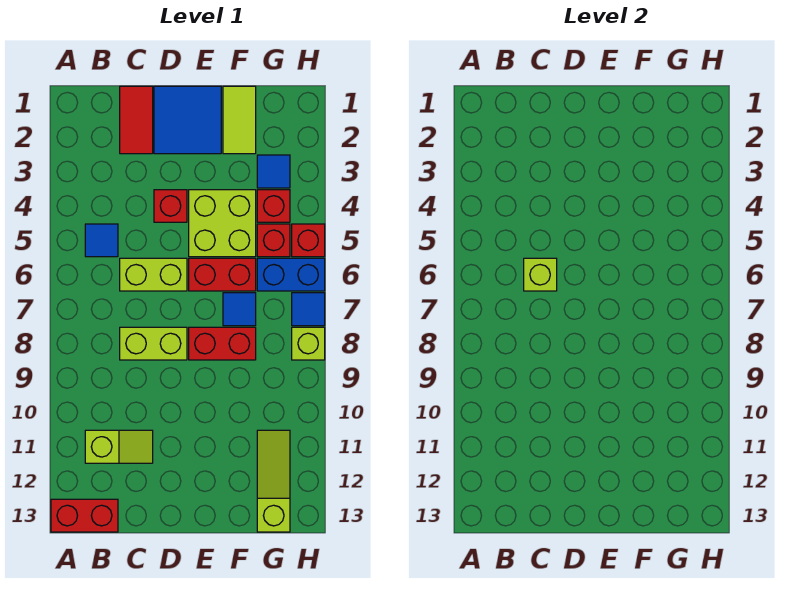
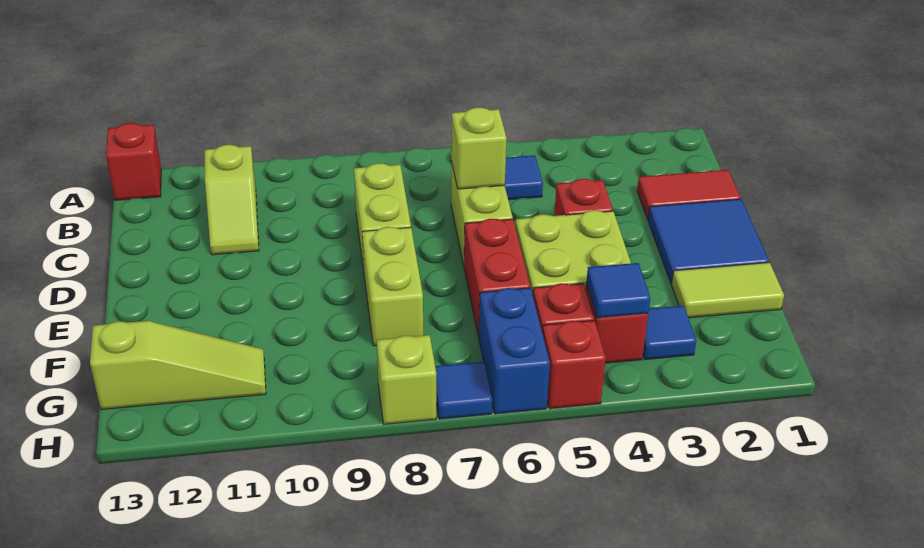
red 1x2 brick [51,499,118,532] -> red 1x1 brick [106,123,161,200]
red 1x2 brick [189,327,256,360] -> lime 1x2 brick [362,227,423,346]
blue 1x1 tile [223,293,256,326] -> blue 1x1 tile moved to [586,263,650,318]

